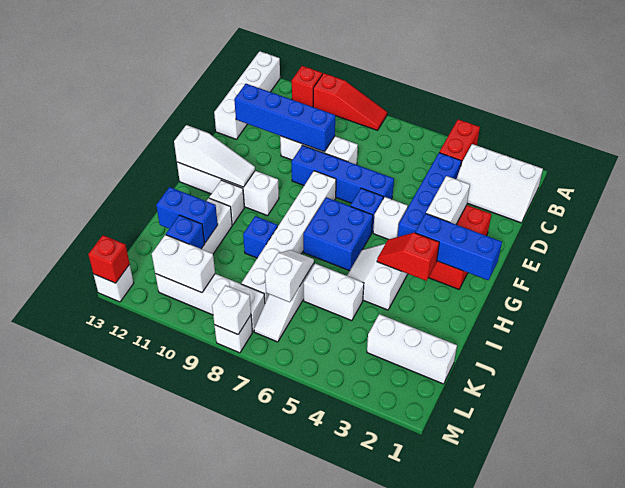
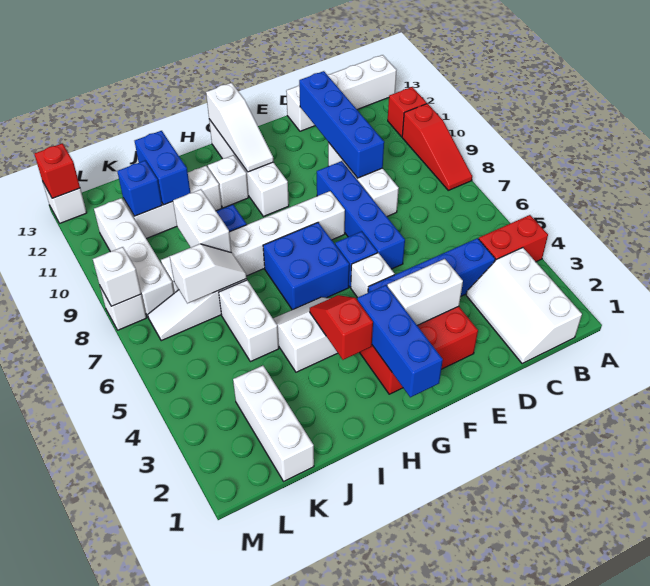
white 1x2 brick [152,235,215,293] -> white 1x2 brick moved to [173,189,231,252]

